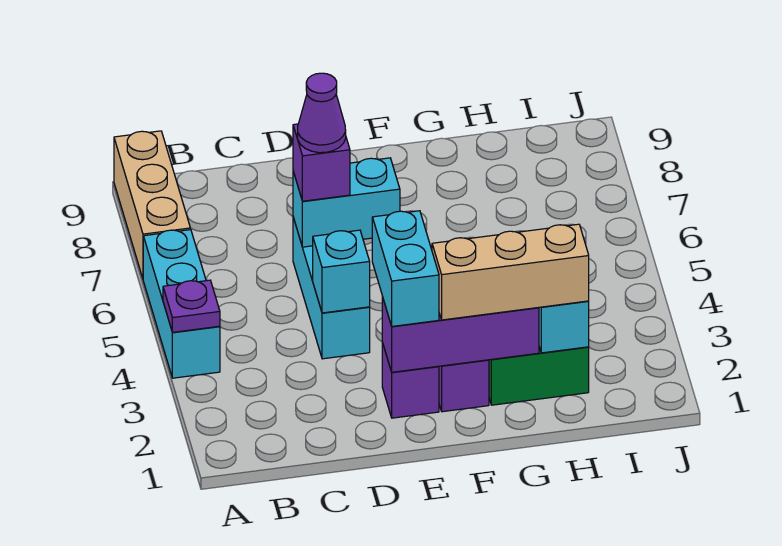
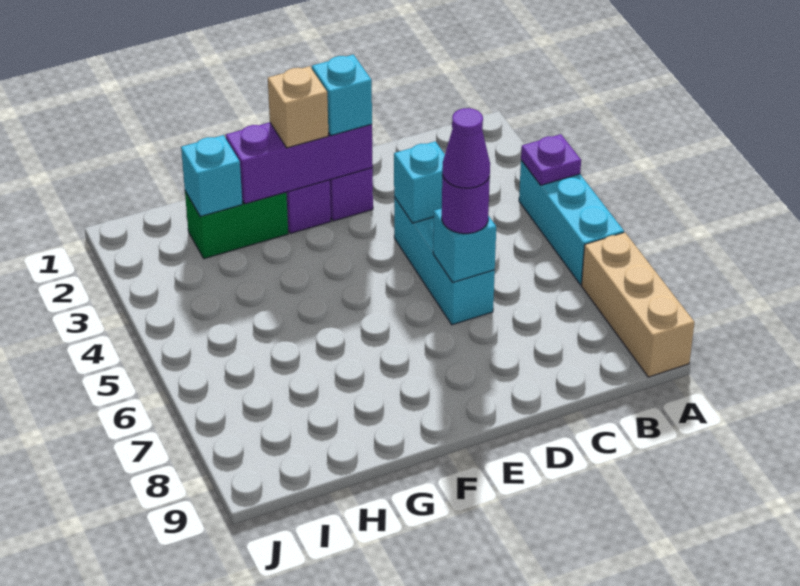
cyan 1x2 brick [293,158,400,247] -> cyan 1x1 brick [433,208,496,282]
purple 1x1 brick [293,124,350,201] -> purple 1x1 round brick [442,175,490,234]
cyan 1x2 brick [372,211,439,326] -> cyan 1x1 brick [312,55,372,136]
tan 1x3 brick [432,224,589,320] -> tan 1x1 brick [268,66,328,148]

